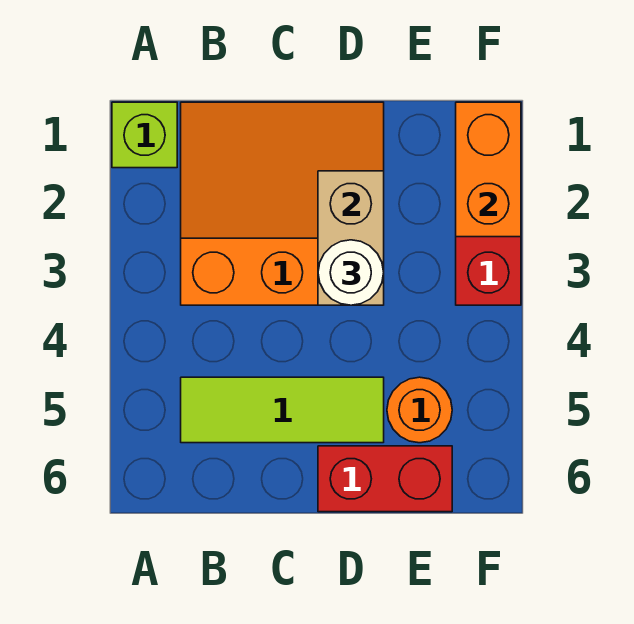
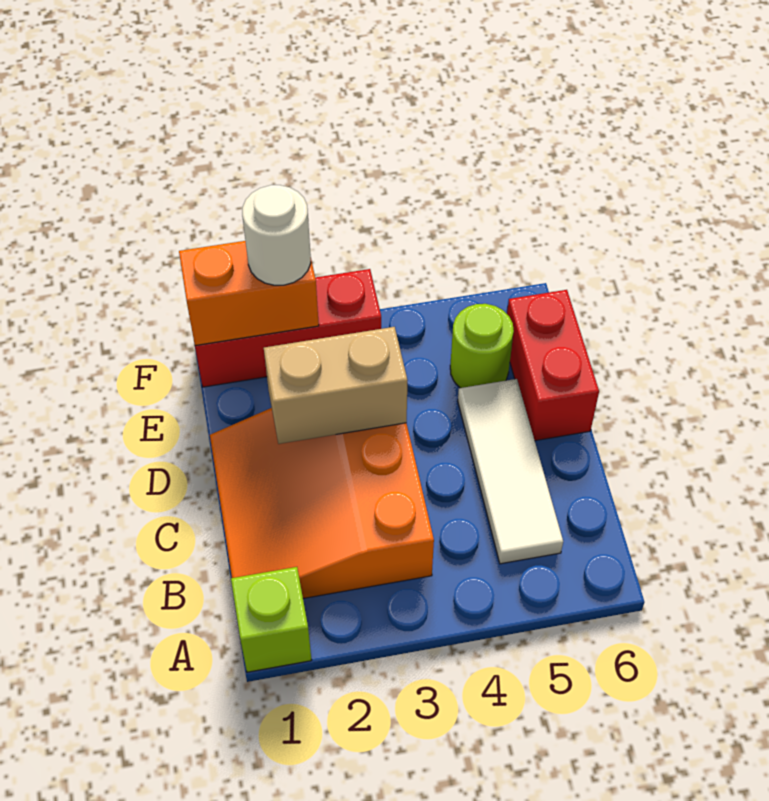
lime 1x3 tile [181,377,384,443] -> white 1x3 tile [458,379,563,564]
white 1x1 round brick [318,240,384,305] -> white 1x1 round brick moved to [242,185,311,285]
orange 1x1 round brick [387,377,452,443] -> lime 1x1 round brick [450,304,514,388]

